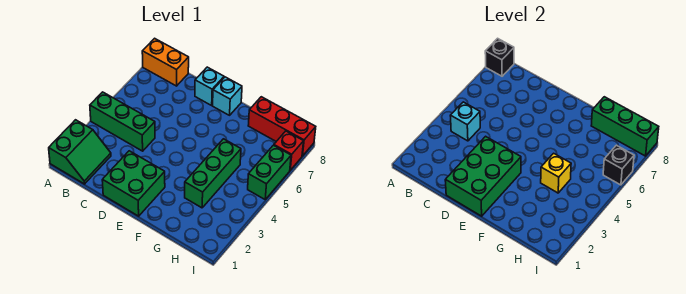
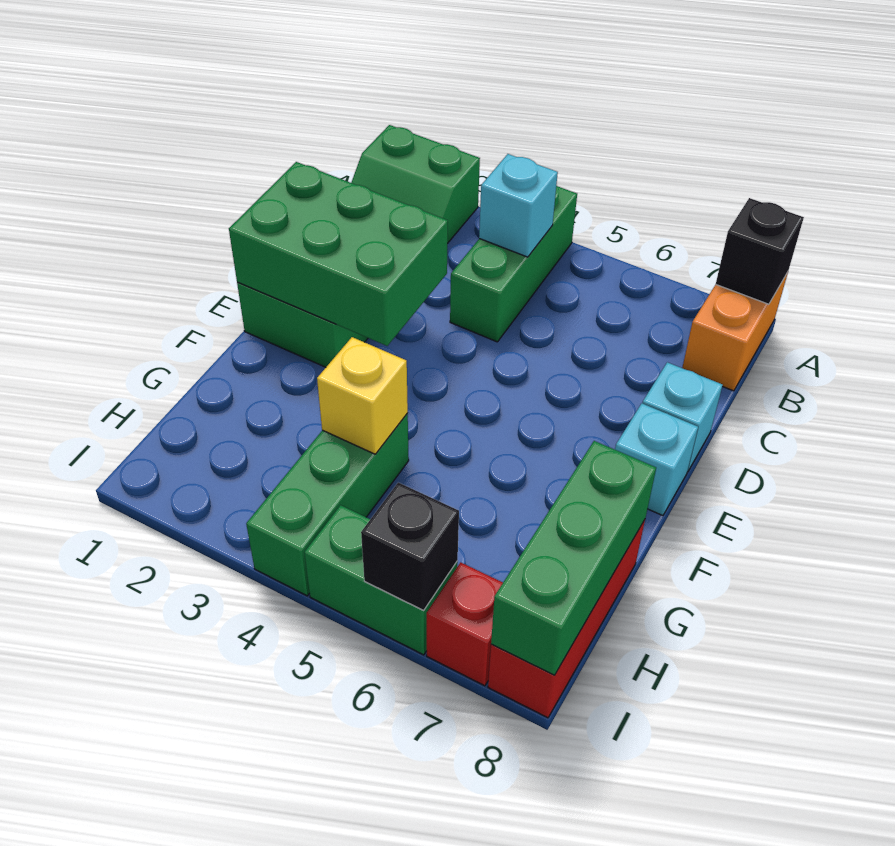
green 1x3 brick [185,139,241,208] -> green 1x3 brick turned to [246,414,409,596]

